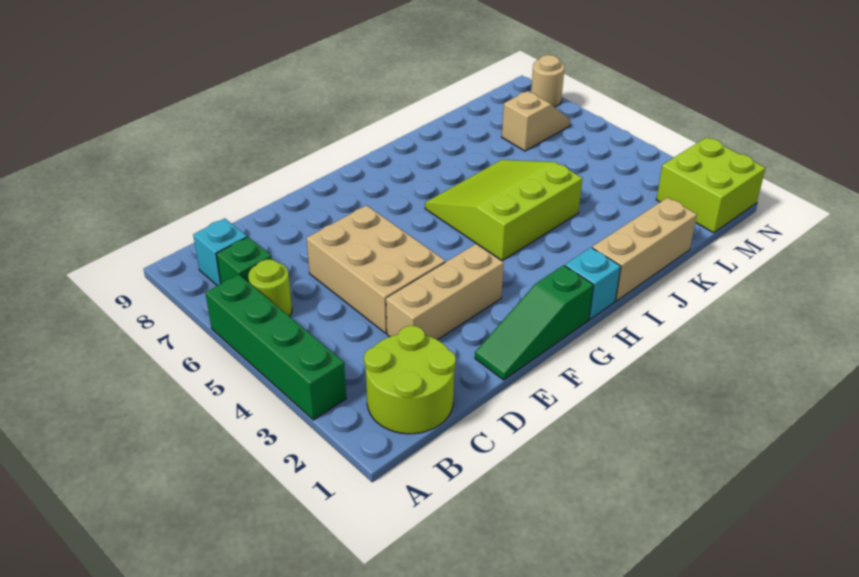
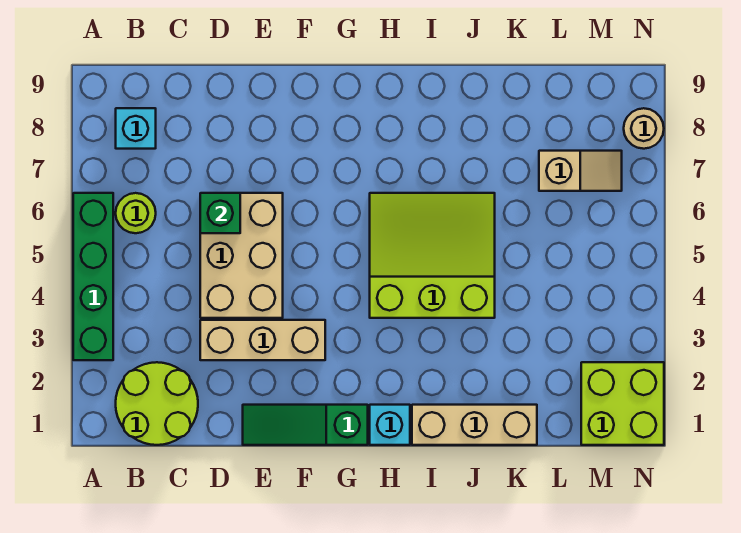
green 1x1 brick [216,237,272,284] -> green 1x1 brick moved to [200,193,240,233]

